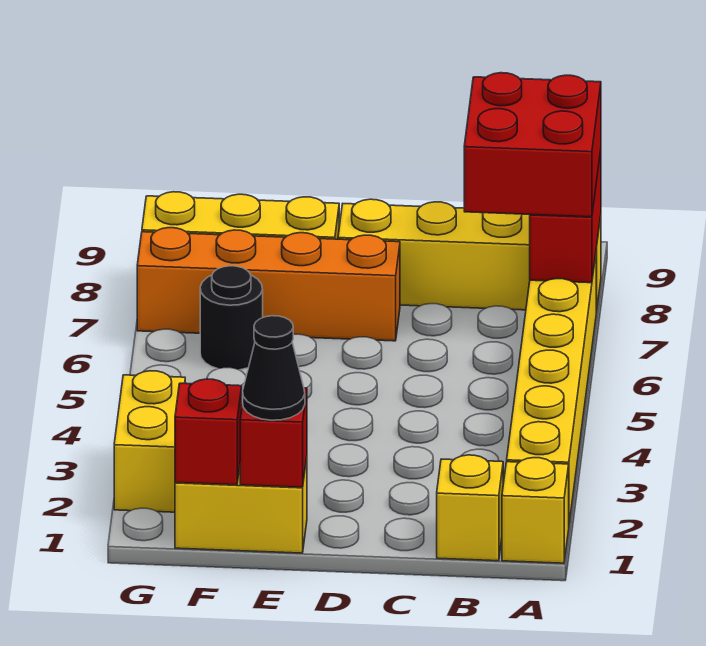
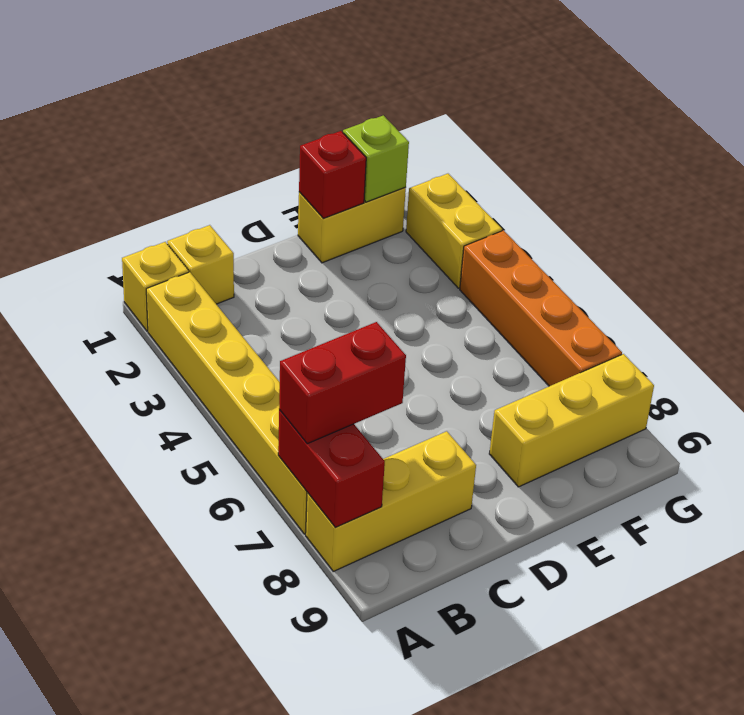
red 2x2 brick [464,73,601,217] -> red 1x2 brick [279,322,406,444]
yellow 1x4 brick [338,199,601,312] -> yellow 1x3 brick [306,431,476,571]
orange 1x4 brick [137,228,400,341] -> orange 1x4 brick turned to [460,230,622,386]
black 1x1 cone [243,316,305,420] -> none
red 1x1 brick [175,379,242,485] -> lime 1x1 brick [343,115,409,202]
black 1x1 round brick [200,266,263,370] -> none

